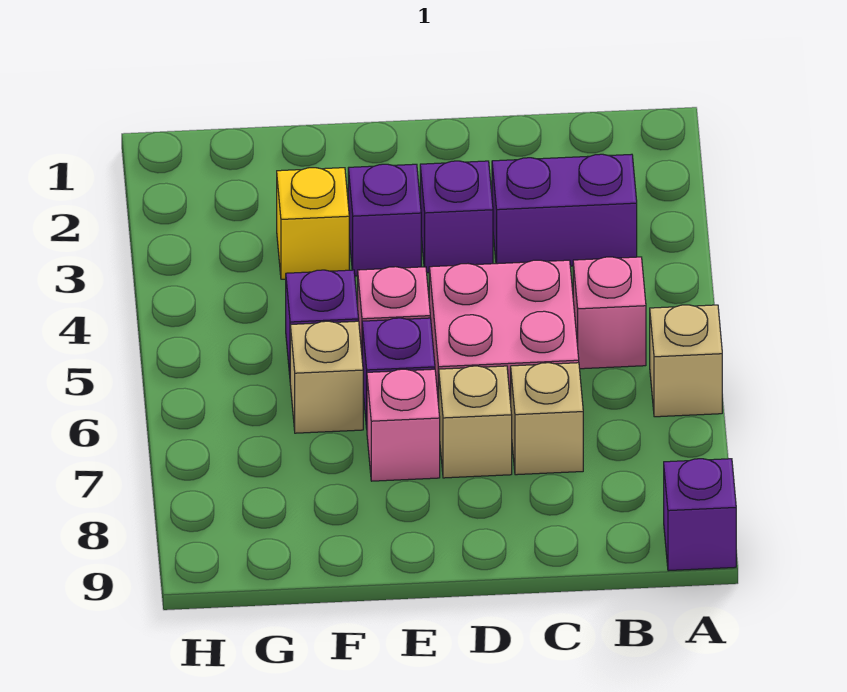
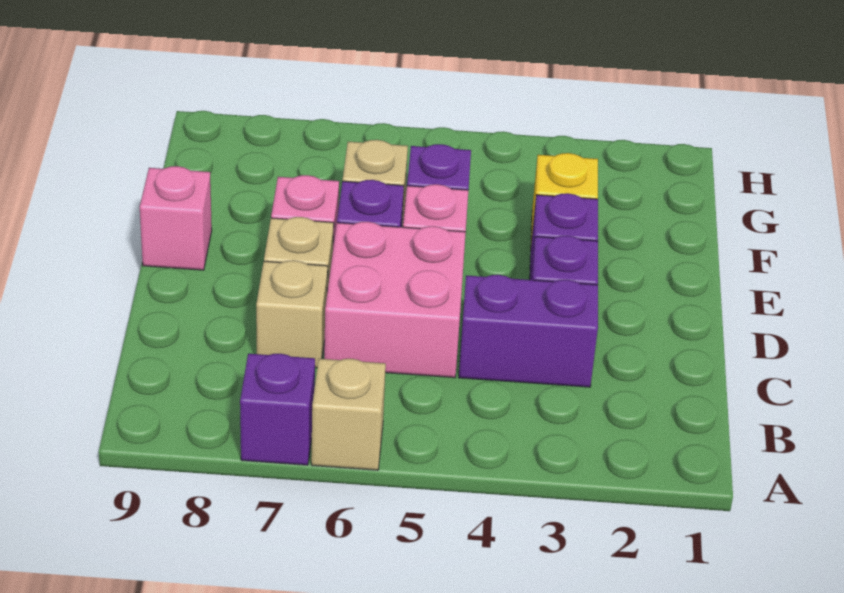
purple 1x1 brick [664,459,736,571] -> purple 1x1 brick moved to [240,354,315,465]
purple 1x2 brick [492,154,637,266] -> purple 1x2 brick turned to [459,275,598,387]
pink 1x1 brick [573,257,646,369] -> pink 1x1 brick moved to [140,166,212,270]

